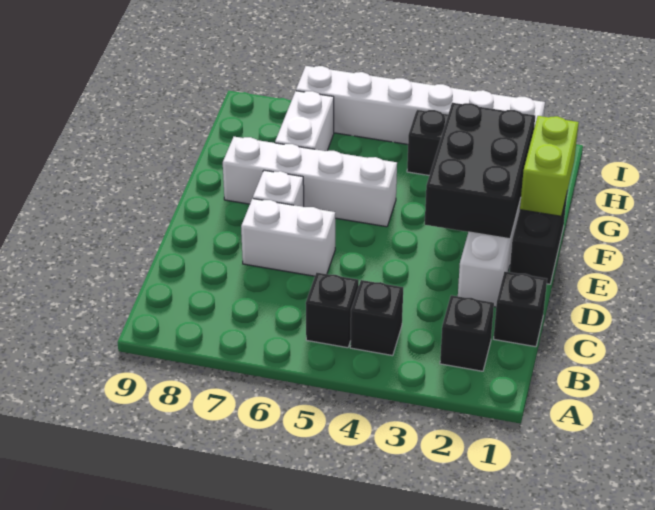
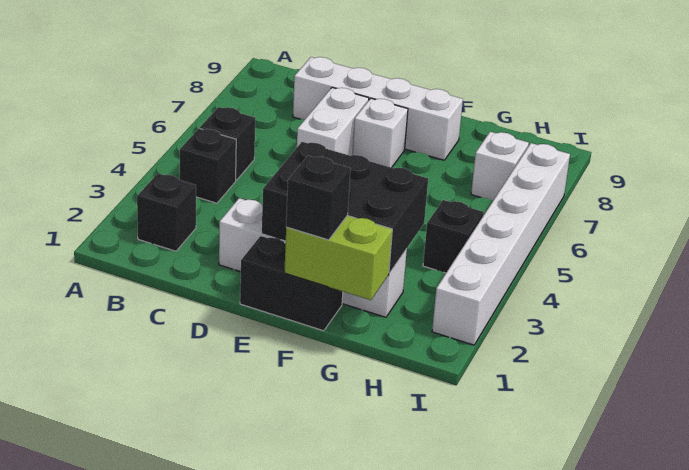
black 1x1 brick [494,272,547,347] -> black 1x1 brick moved to [286,156,351,240]
white 1x4 brick [223,137,397,227] -> white 1x4 brick turned to [293,57,463,160]
white 1x2 brick [275,91,334,151] -> white 1x1 brick [471,132,529,201]

